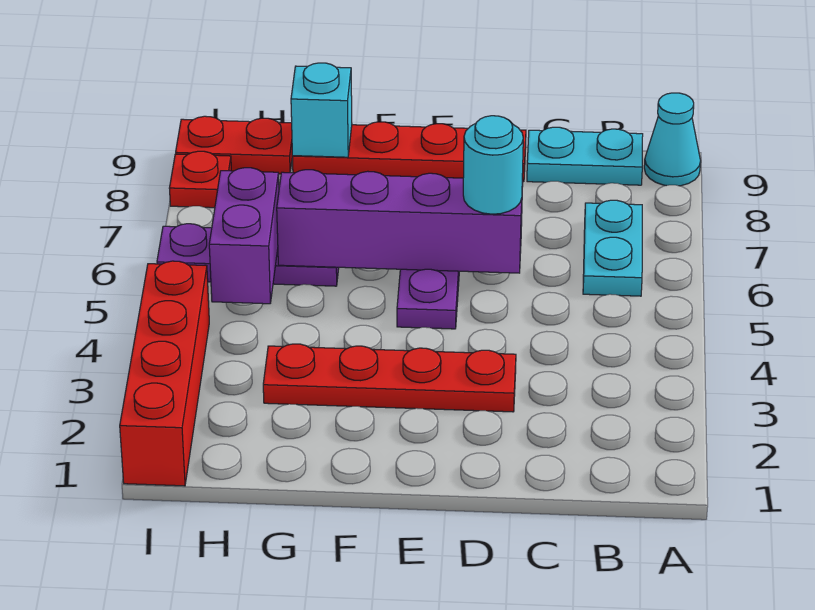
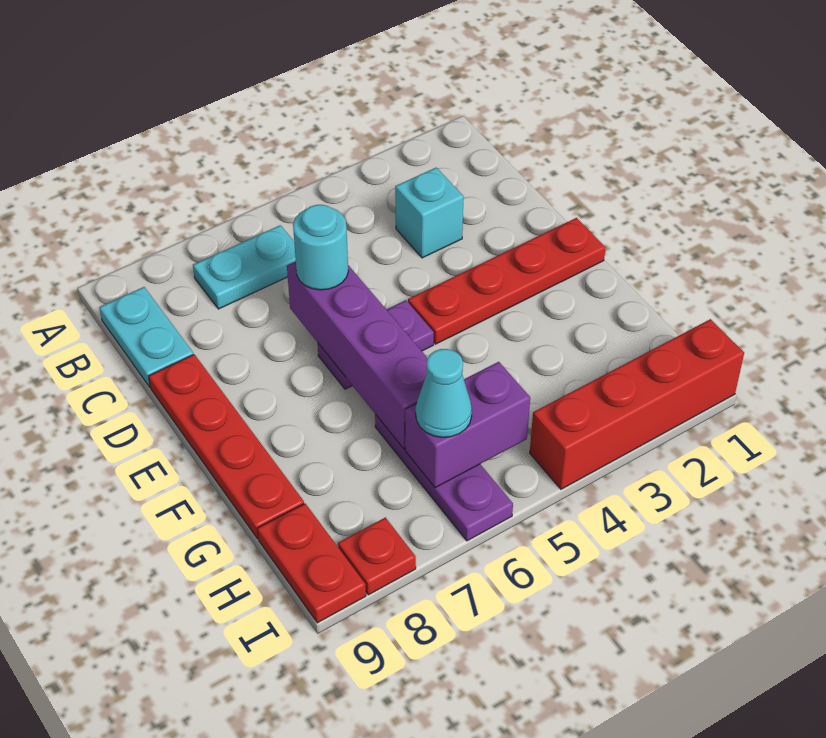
cyan 1x1 cone [644,93,701,186] -> cyan 1x1 cone moved to [416,349,472,437]
red 1x4 plate [263,344,516,412] -> red 1x4 plate turned to [408,218,606,344]
cyan 1x1 brick [291,63,352,157] -> cyan 1x1 brick moved to [395,168,464,258]

